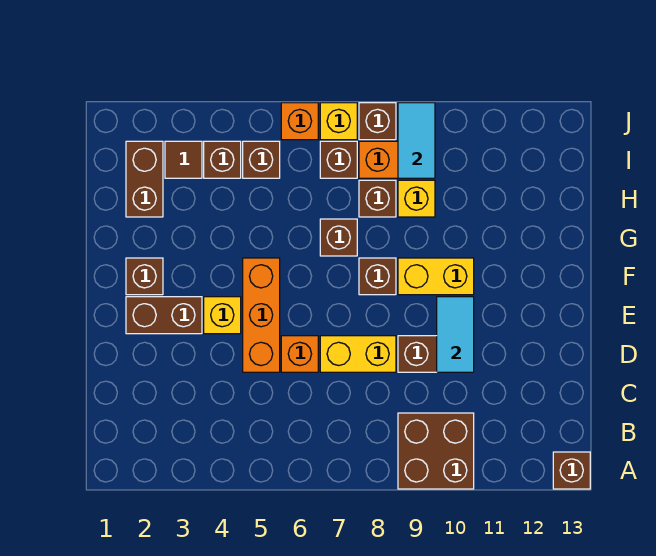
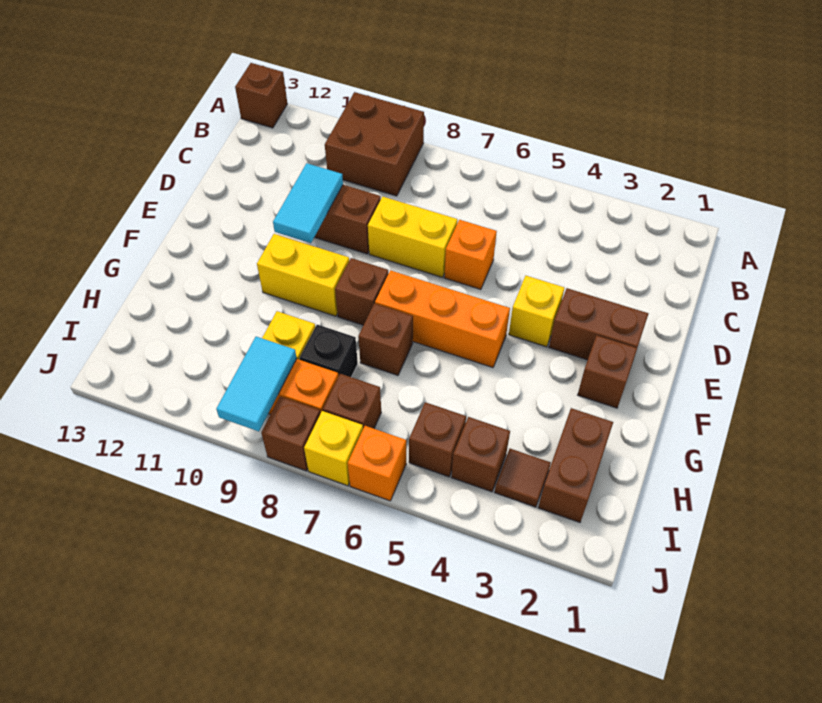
orange 1x3 brick [243,258,280,372] -> orange 1x3 brick turned to [375,270,510,368]
brown 1x1 brick [359,180,396,217] -> black 1x1 brick [300,325,358,377]

